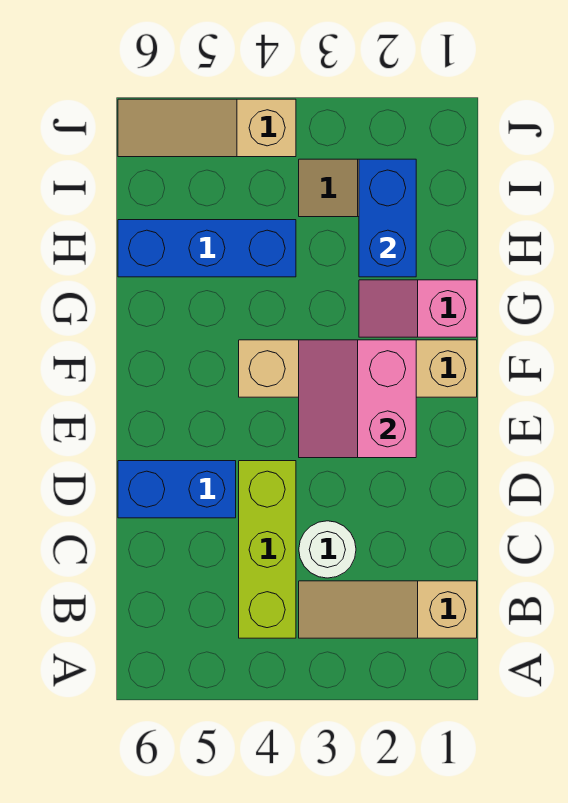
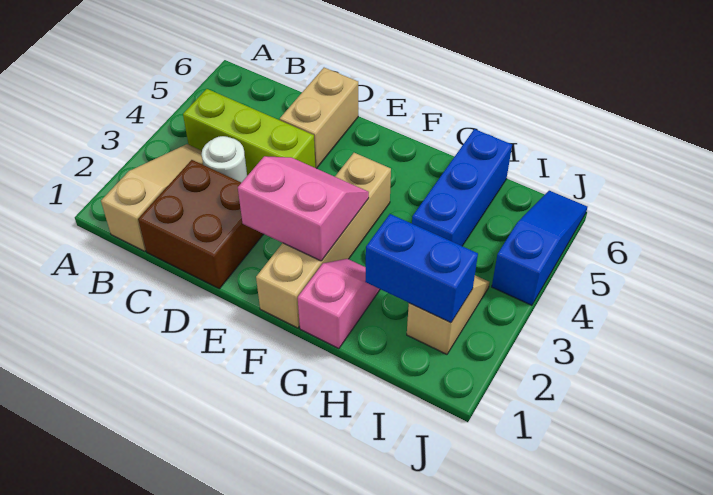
none -> brown 2x2 brick [138,160,263,289]
blue 1x2 brick [118,461,236,518] -> tan 1x2 brick [280,68,358,168]
tan 1x3 slope [118,99,296,157] -> blue 1x3 slope [492,191,587,305]

